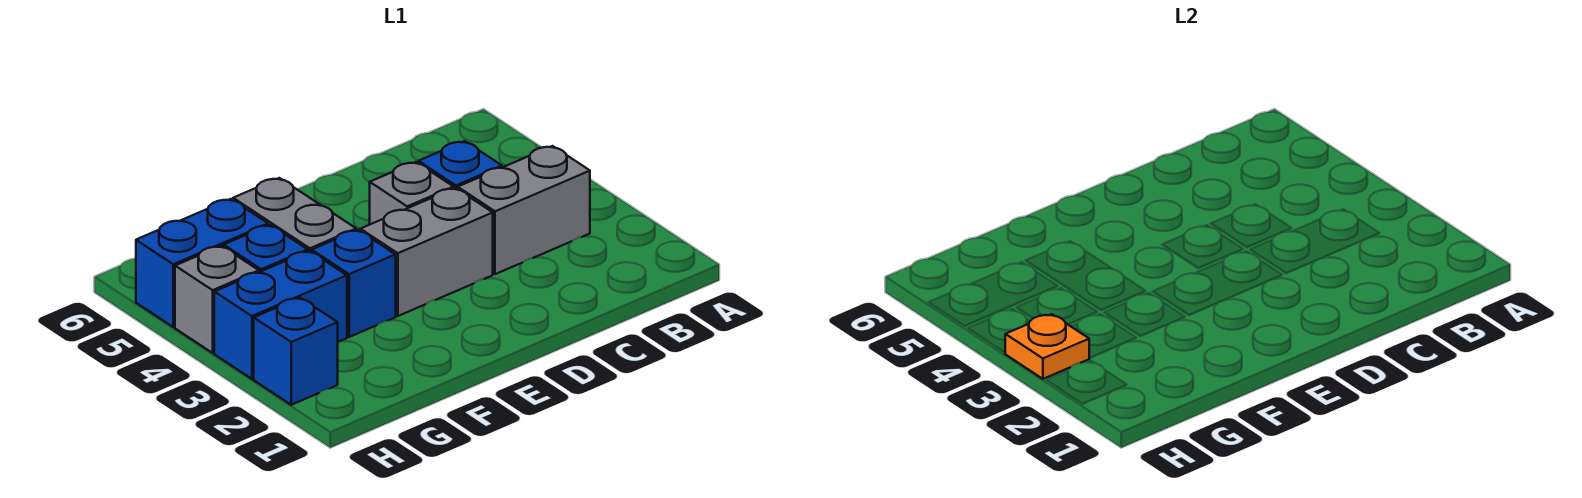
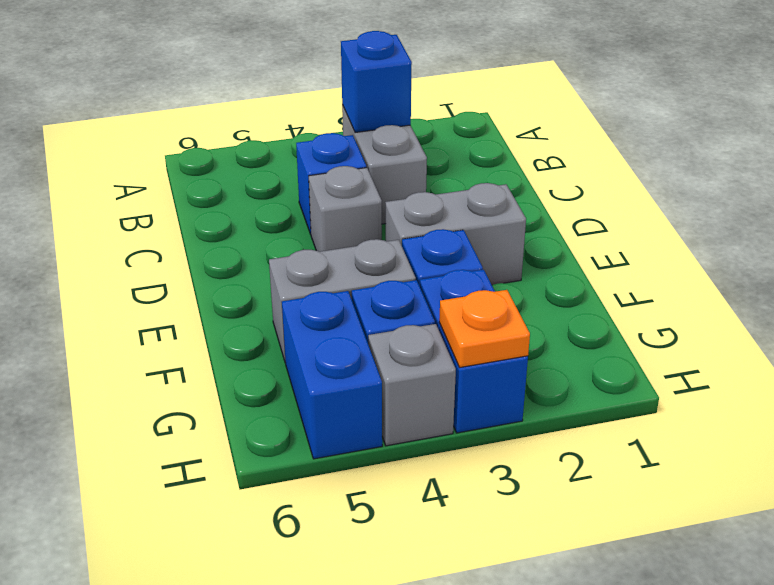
grey 1x2 brick [360,188,493,316] -> grey 1x2 brick turned to [385,183,526,285]
blue 1x1 brick [254,298,338,405] -> blue 1x1 brick moved to [341,31,412,133]

